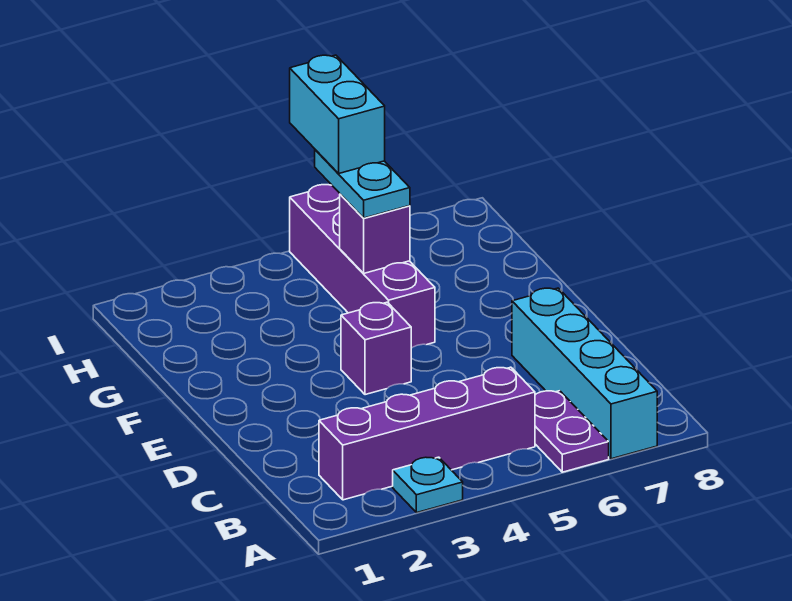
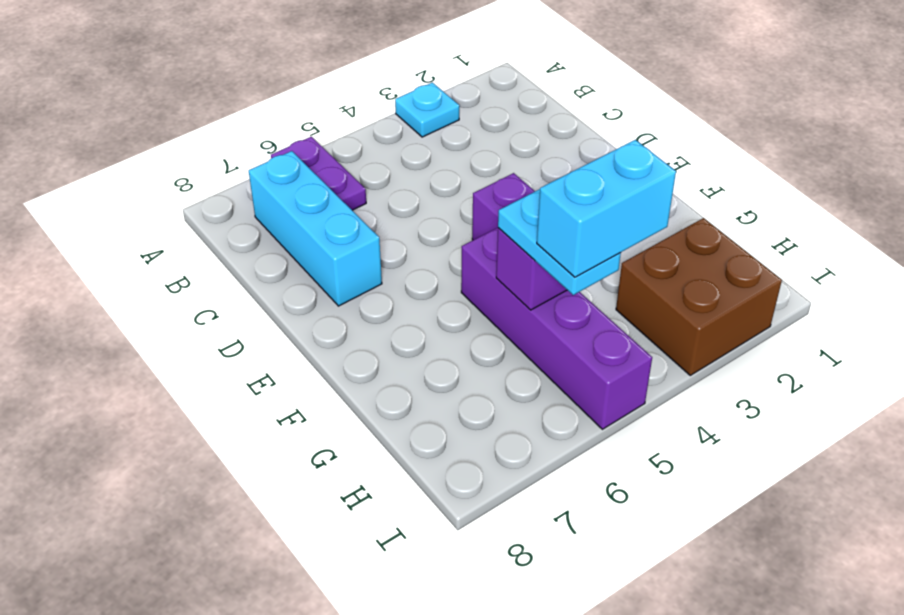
cyan 1x4 brick [512,288,657,459] -> cyan 1x3 brick [249,151,382,306]
purple 1x4 brick [319,367,535,500] -> none
none -> brown 2x2 brick [616,218,782,375]
cyan 1x2 brick [290,55,385,173] -> cyan 1x2 brick turned to [537,140,676,277]

